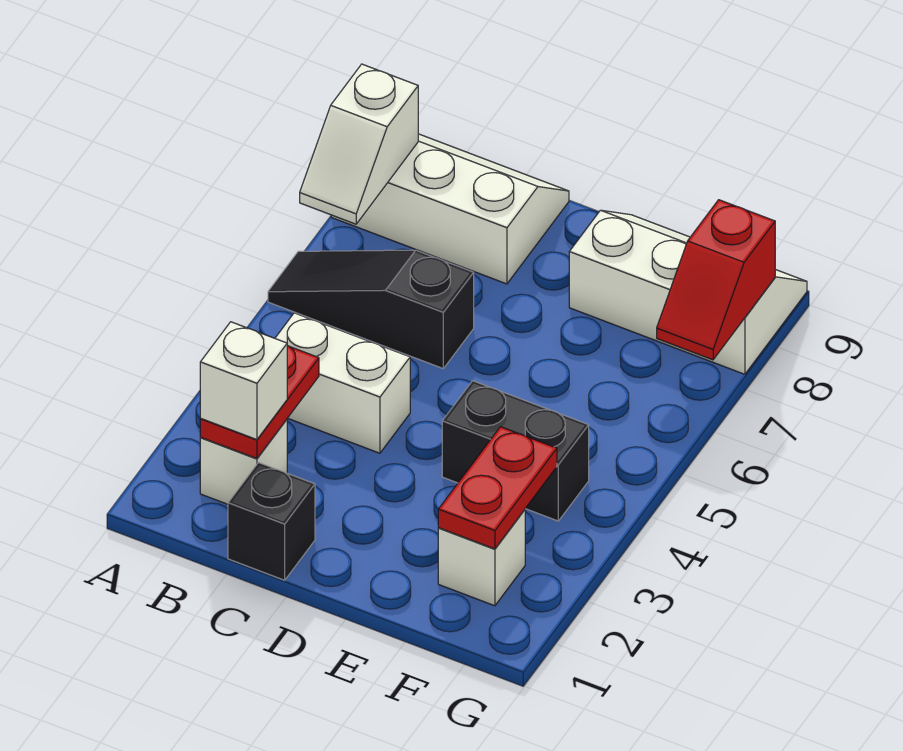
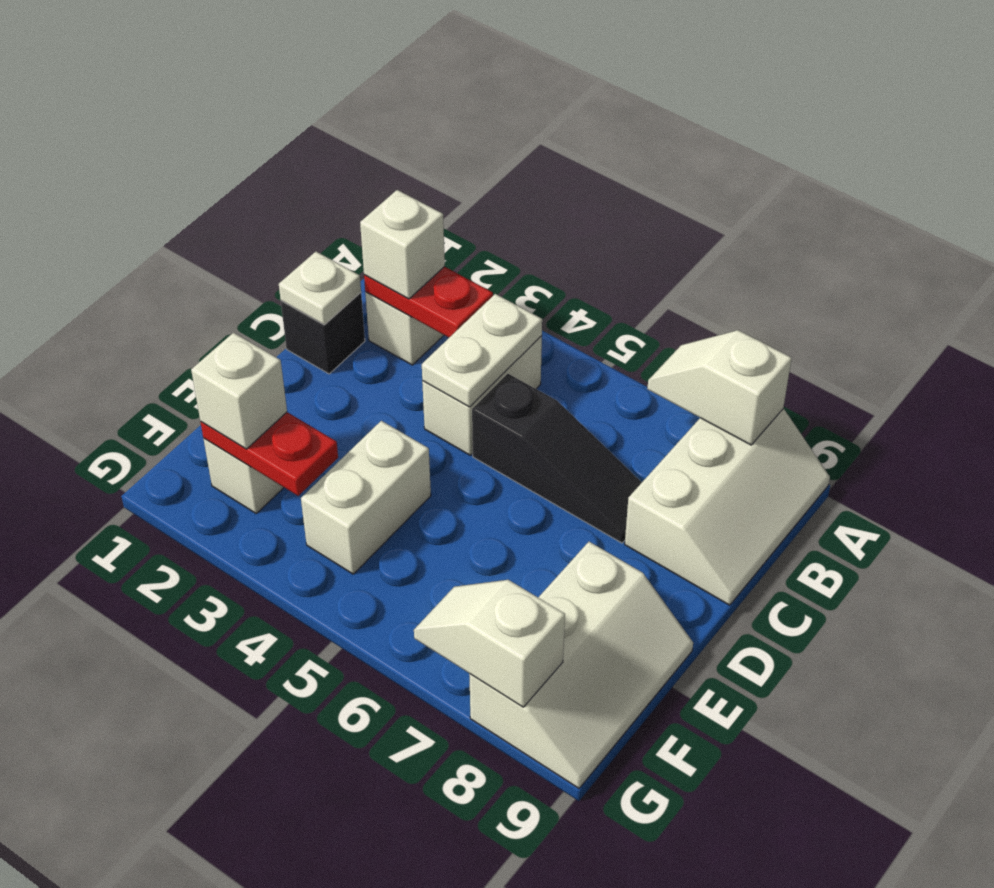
black 1x3 slope [268,250,474,368] -> black 1x3 slope turned to [472,374,642,543]
none -> white 1x2 plate [422,294,542,407]
none -> white 1x1 plate [279,252,361,325]
black 1x2 brick [442,381,589,521] -> white 1x2 brick [301,421,431,574]
none -> white 1x1 brick [191,333,287,449]
red 1x2 slope [657,200,775,360] -> white 1x2 slope [414,580,565,707]

